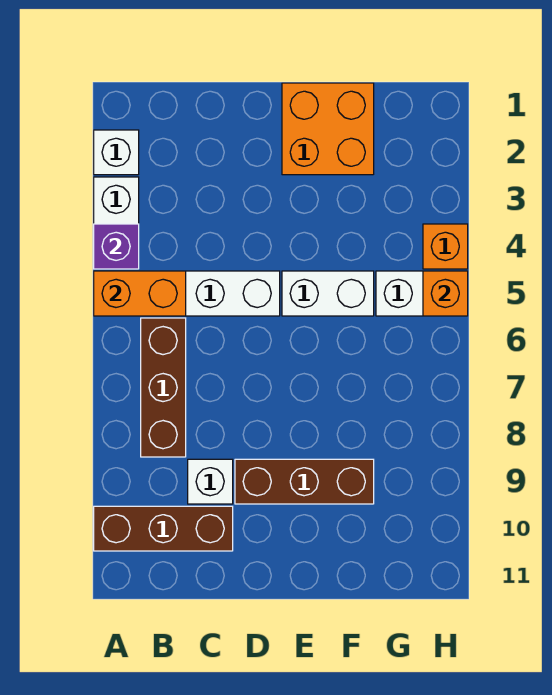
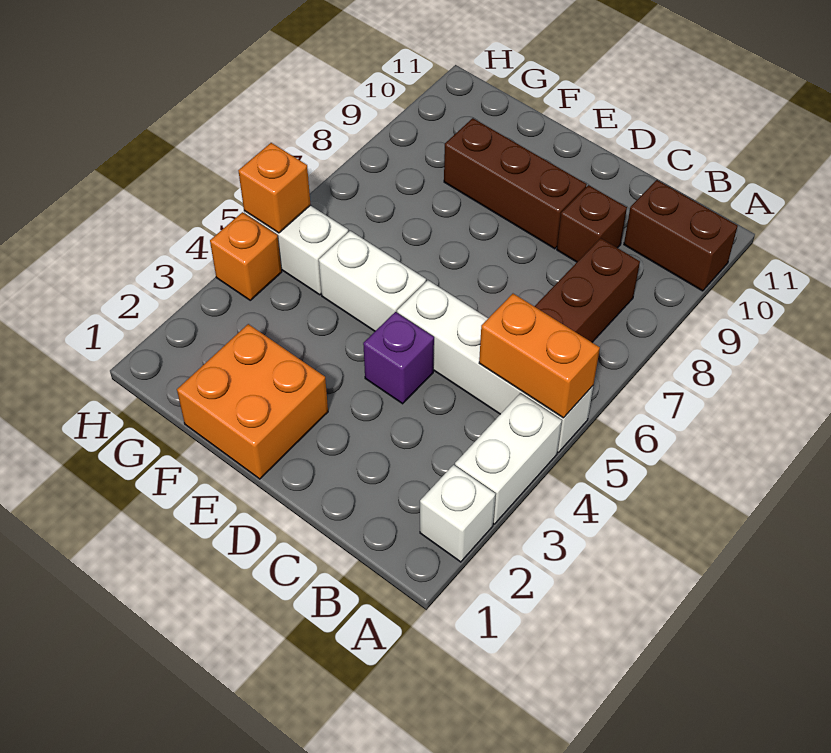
purple 1x1 brick [94,224,139,269] -> purple 1x1 brick moved to [363,312,434,404]
brown 1x3 brick [94,506,233,551] -> brown 1x2 brick [624,180,738,291]
white 1x1 brick [188,459,233,504] -> brown 1x1 brick [557,185,627,262]

